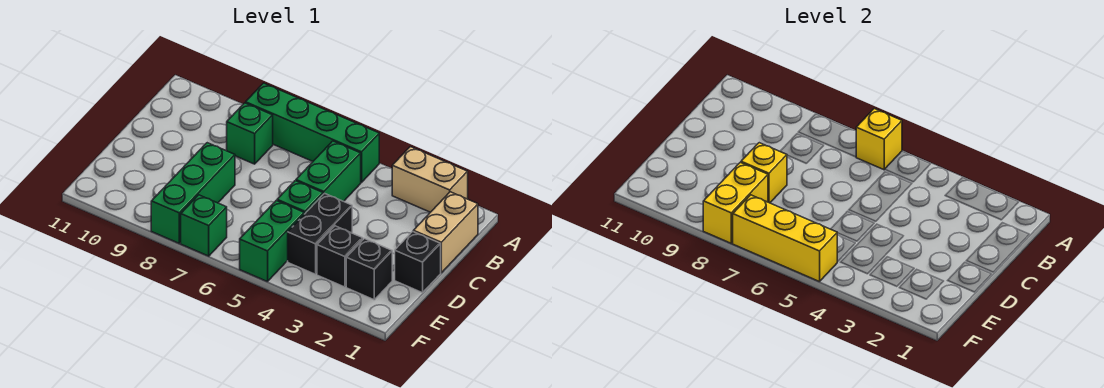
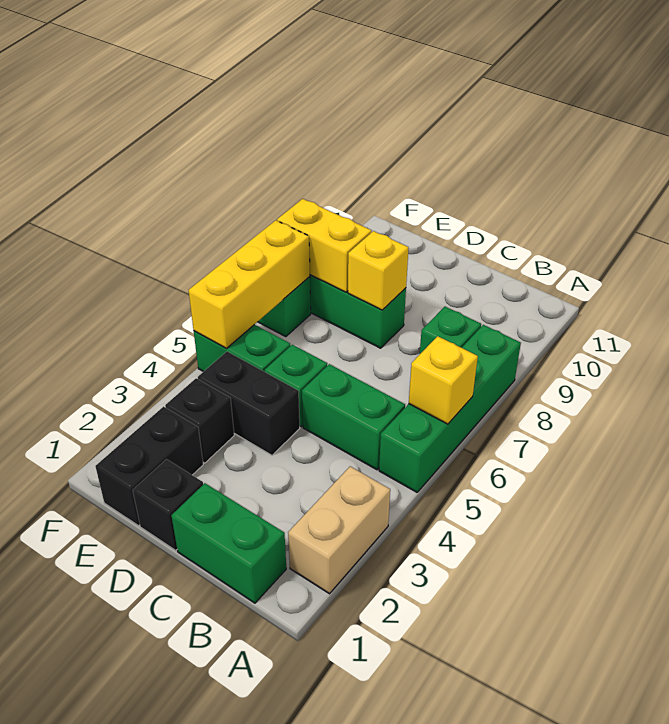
tan 1x2 brick [413,192,478,273] -> green 1x2 brick [171,483,286,603]
black 1x1 brick [346,239,392,300] -> black 1x2 brick [95,407,203,526]

